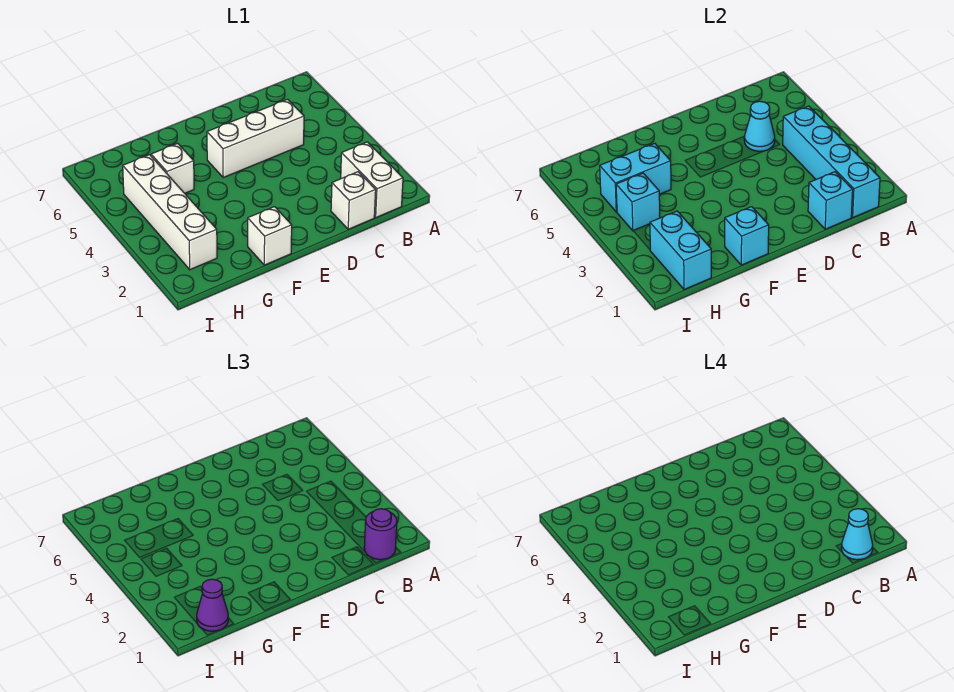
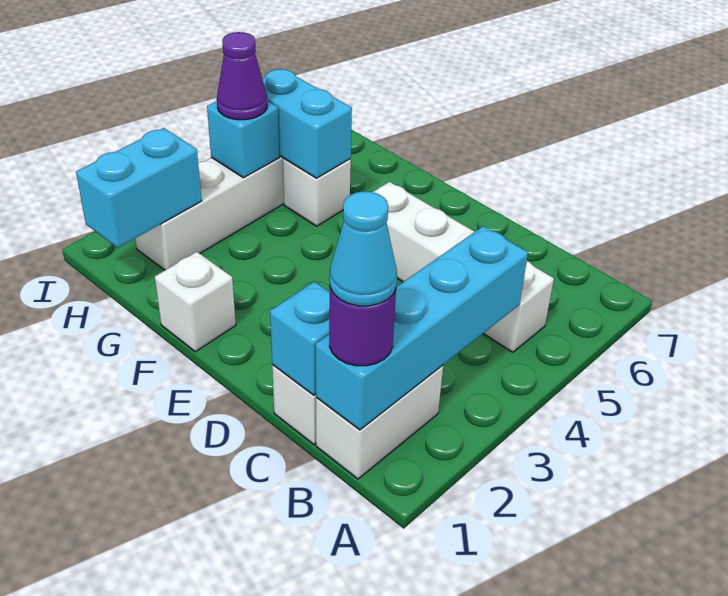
white 1x3 brick [207,99,304,177] -> white 1x4 brick [373,182,554,352]
cyan 1x1 cone [744,101,775,151] -> none
cyan 1x1 brick [725,207,769,265] -> none
purple 1x1 cone [197,579,228,631] -> purple 1x1 cone moved to [217,32,267,120]

